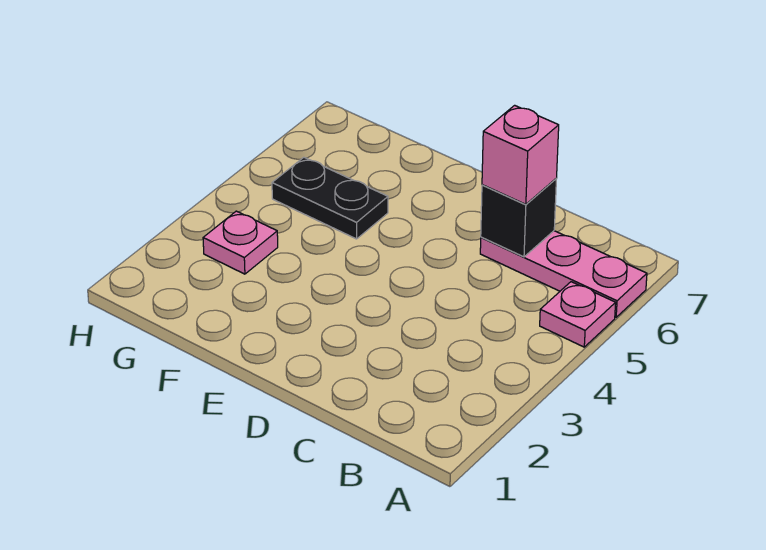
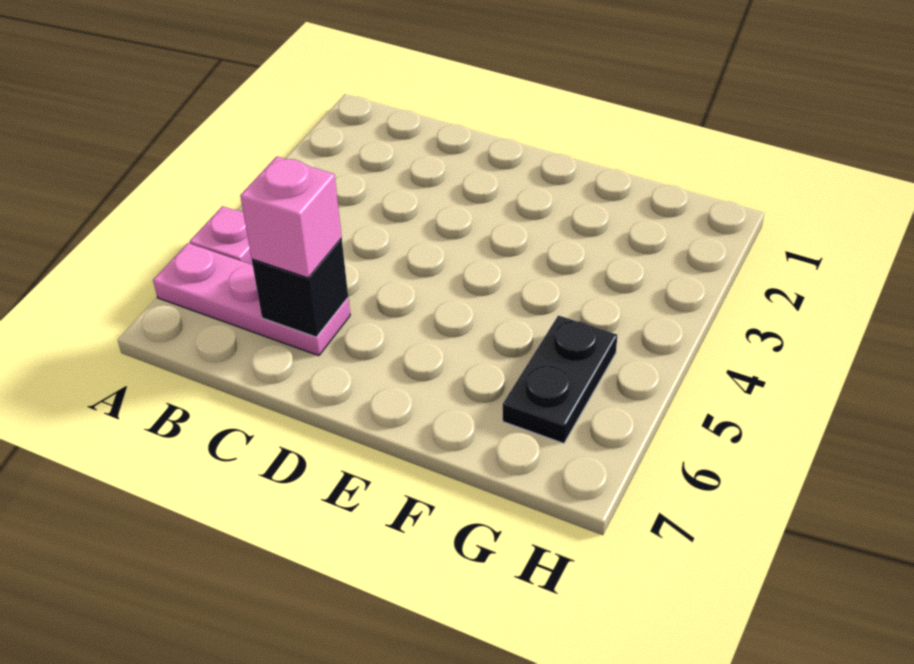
black 1x2 plate [272,157,388,239] -> black 1x2 plate turned to [503,315,617,443]
pink 1x1 plate [203,211,278,274] -> none

